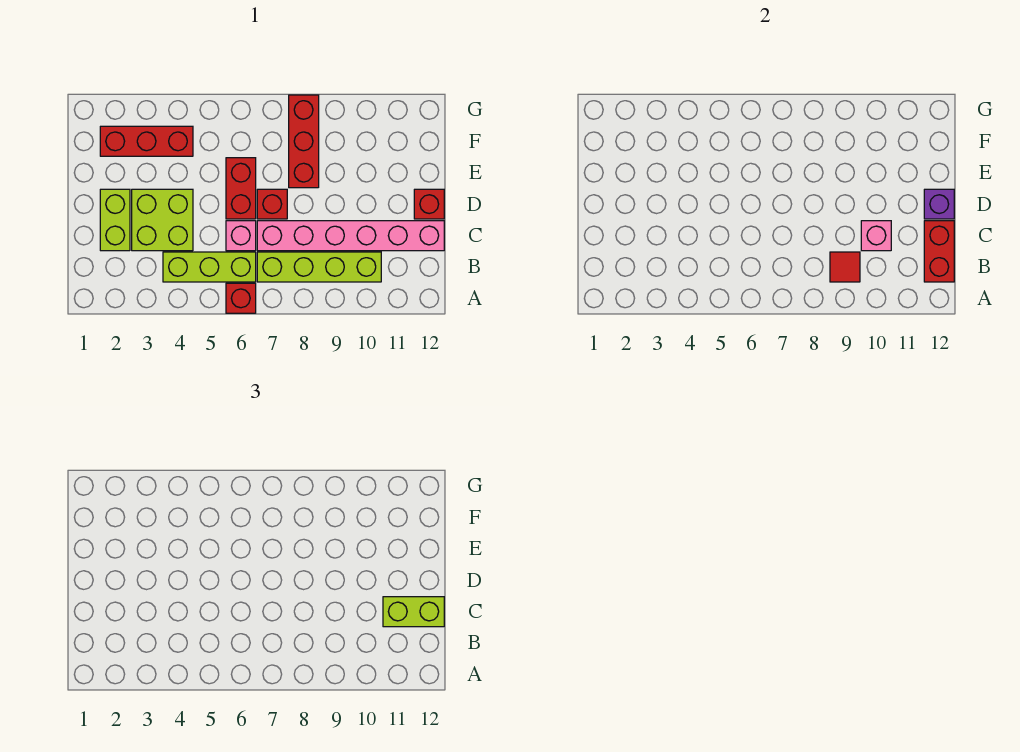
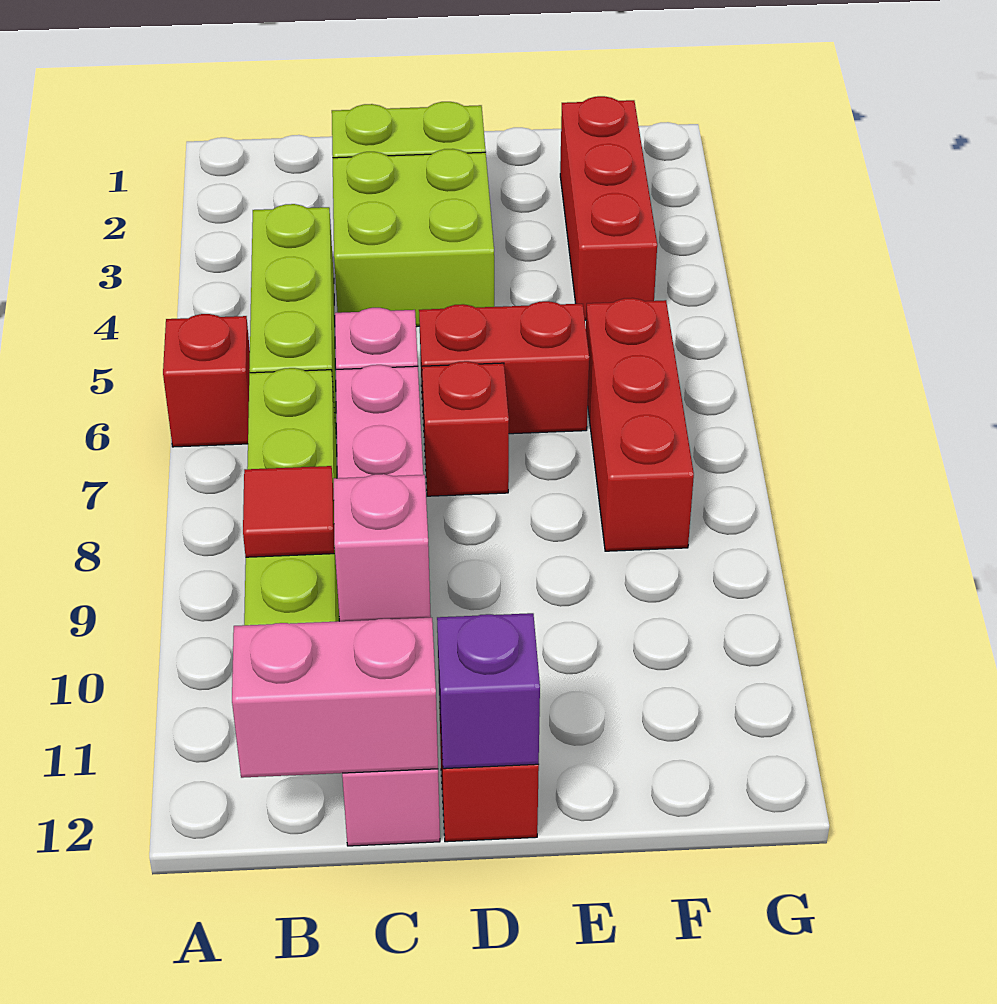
red 1x2 brick [924,221,954,282] -> pink 1x2 brick [232,618,438,778]
lime 1x2 brick [383,597,444,627] -> none
red 1x3 brick [289,95,319,188] -> red 1x3 brick turned to [586,298,694,551]

